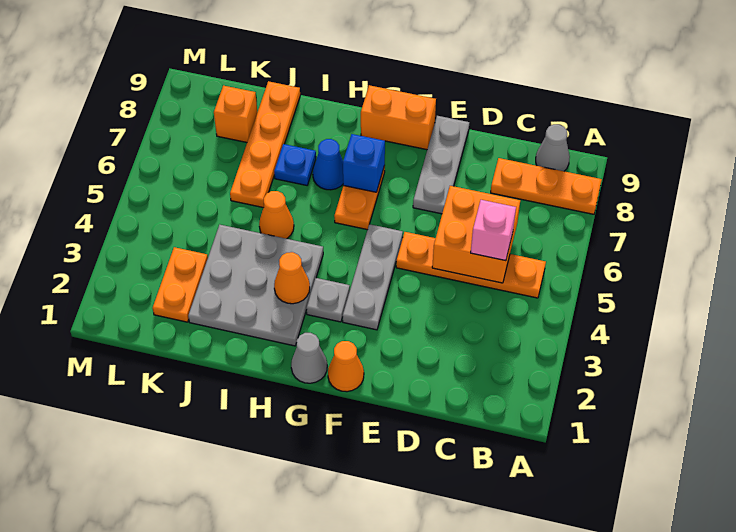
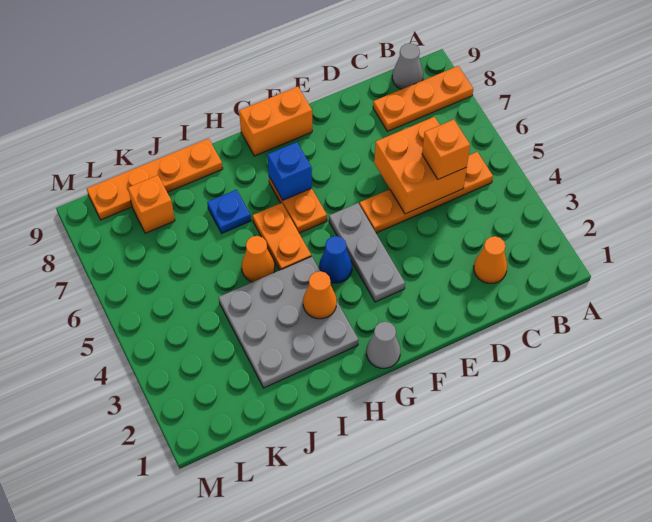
pink 1x1 brick [471,200,516,261] -> orange 1x1 brick [422,120,470,179]
grey 1x3 plate [413,116,469,214] -> none
orange 1x1 cone [328,341,364,392] -> orange 1x1 cone moved to [474,236,507,283]
grey 1x1 plate [306,278,350,322] -> none
blue 1x1 cone [313,139,343,190] -> blue 1x1 cone moved to [319,236,352,283]
orange 1x4 plate [230,81,300,208] -> orange 1x4 plate turned to [87,138,223,220]
orange 1x2 plate [153,247,208,322] -> orange 1x2 plate moved to [253,203,311,270]

